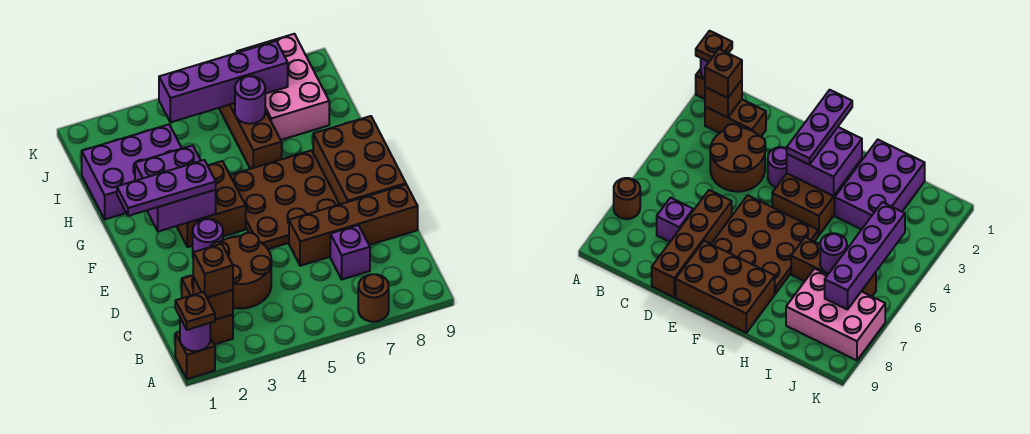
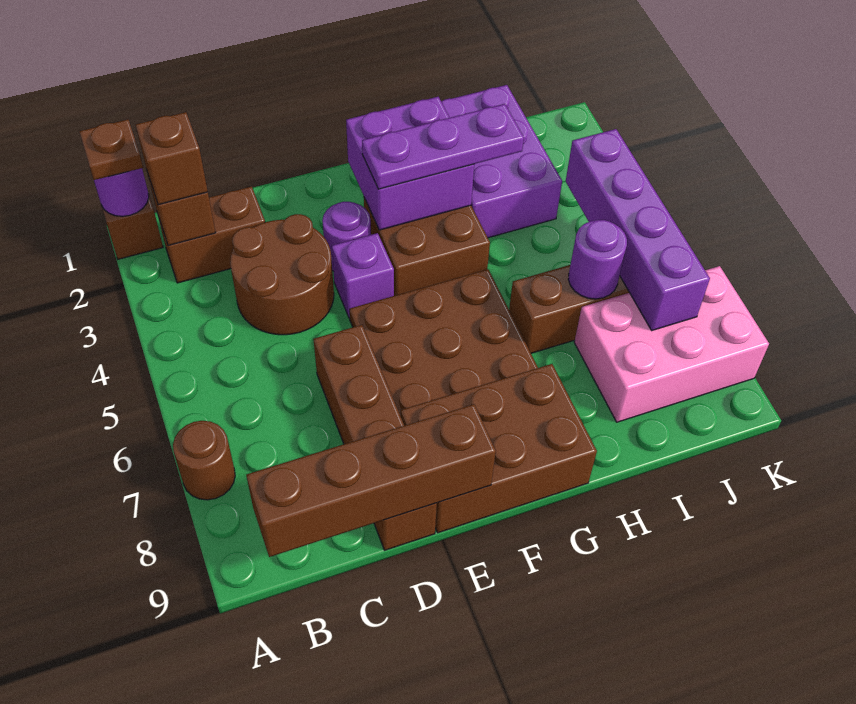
none -> brown 1x4 brick [246,404,496,557]
purple 1x1 brick [330,225,370,279] -> purple 1x1 brick moved to [332,233,394,318]
purple 1x3 plate [117,160,216,216] -> purple 1x3 plate turned to [362,104,524,189]

